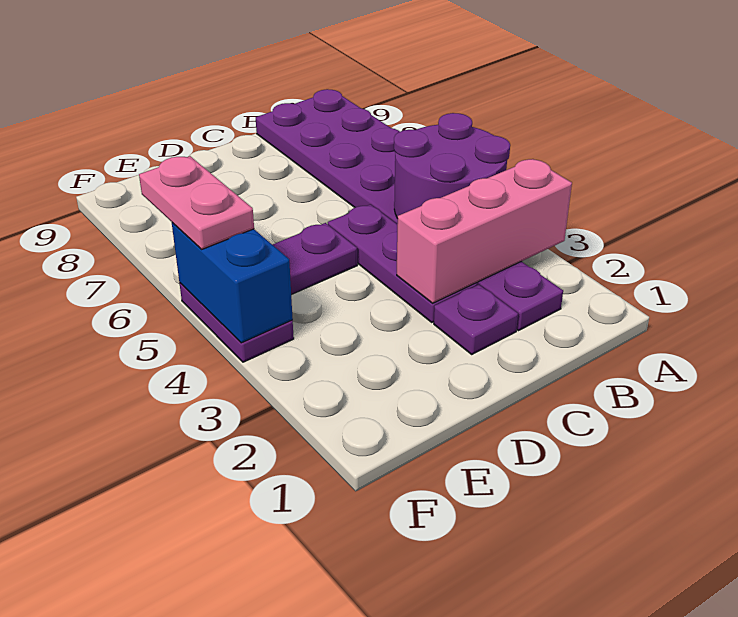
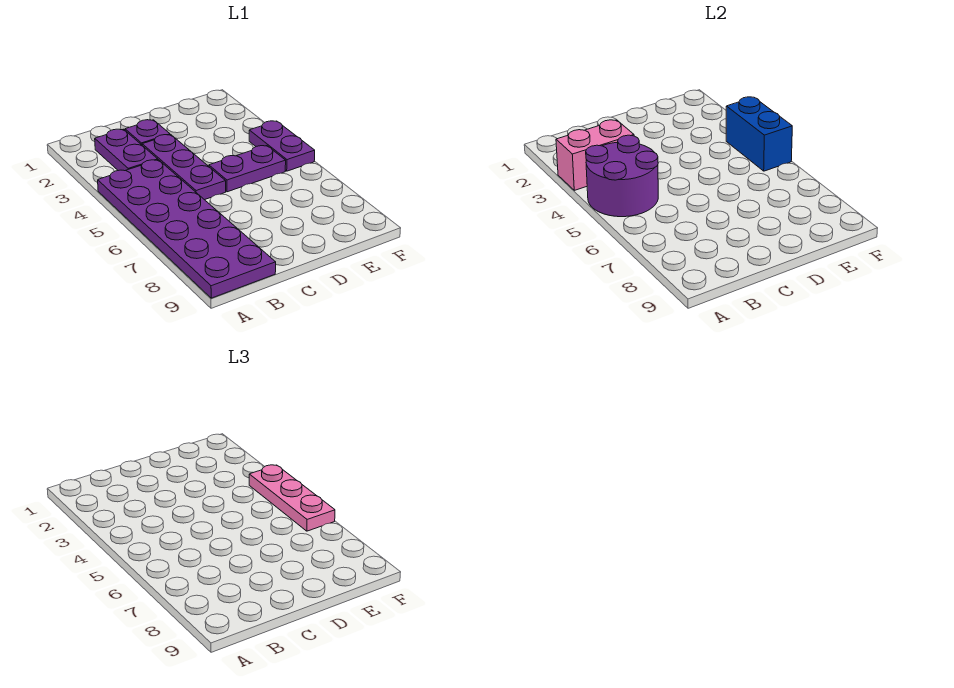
pink 1x3 brick [397,159,572,303] -> pink 1x2 brick [556,120,634,190]
pink 1x2 plate [139,156,254,250] -> pink 1x3 plate [249,465,335,531]

